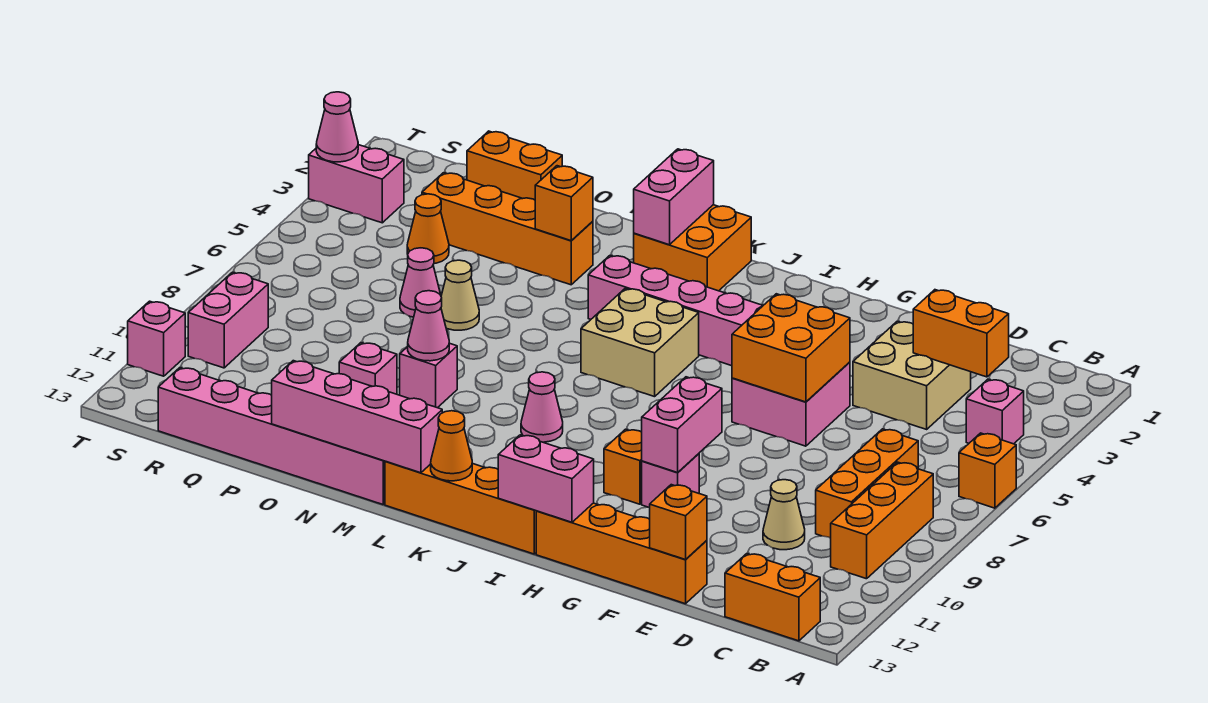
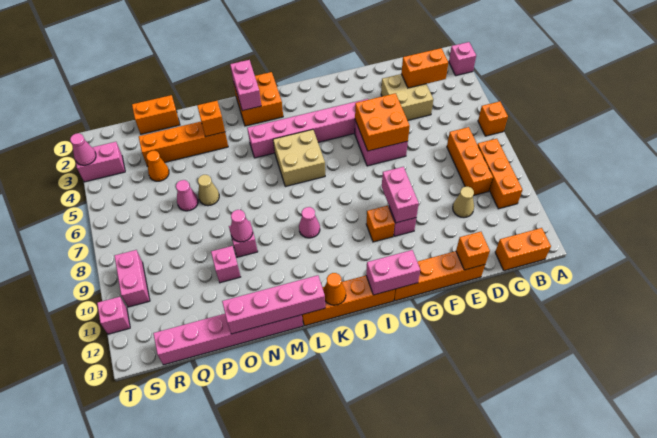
pink 1x1 brick [966,379,1024,444] -> pink 1x1 brick moved to [449,42,476,76]

